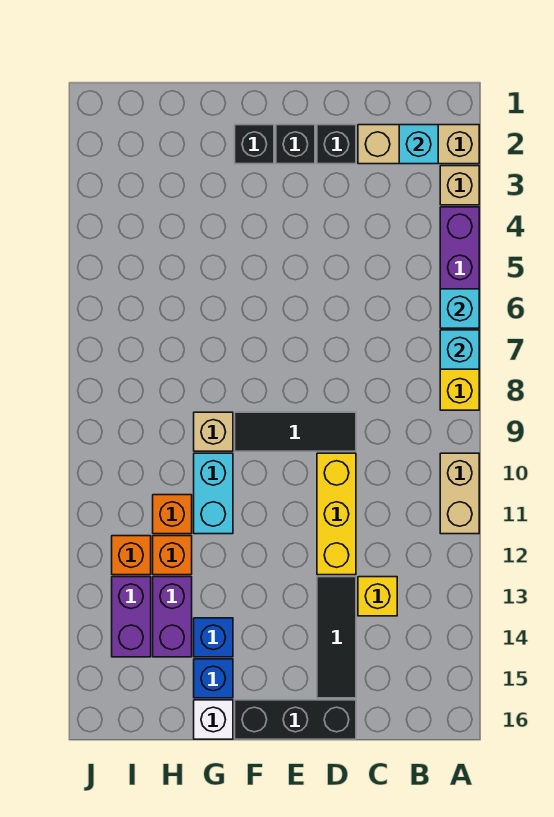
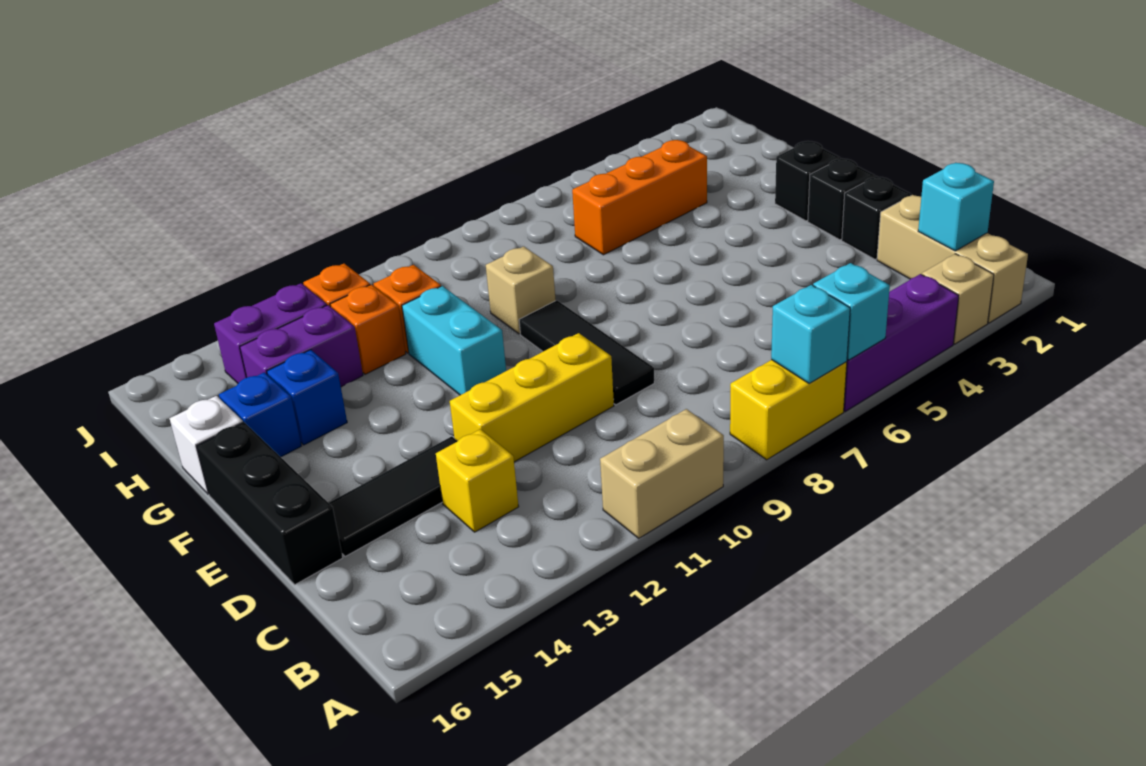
cyan 1x2 brick [194,453,233,534] -> cyan 1x2 brick turned to [402,286,506,395]
none -> orange 1x3 brick [572,140,707,255]

